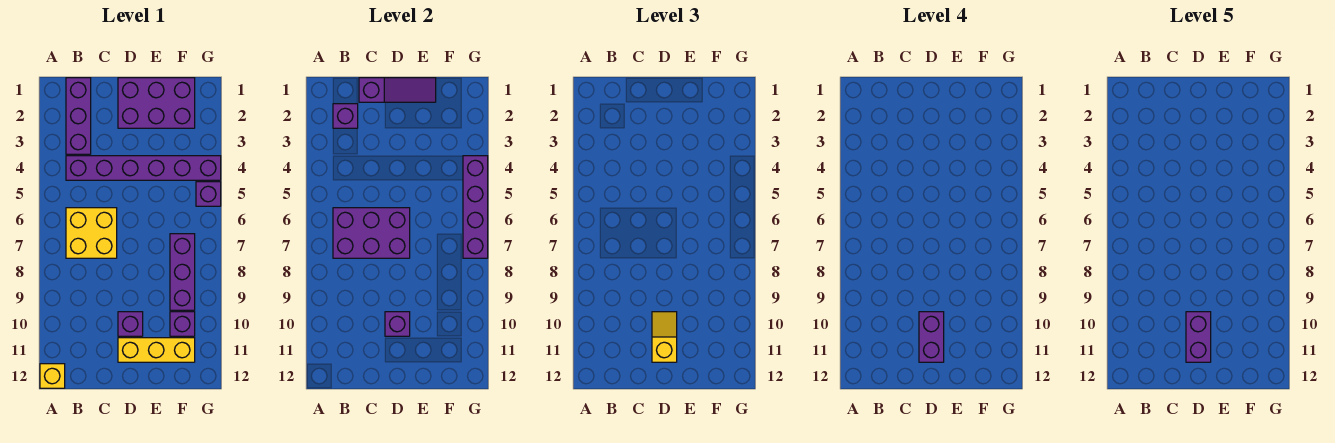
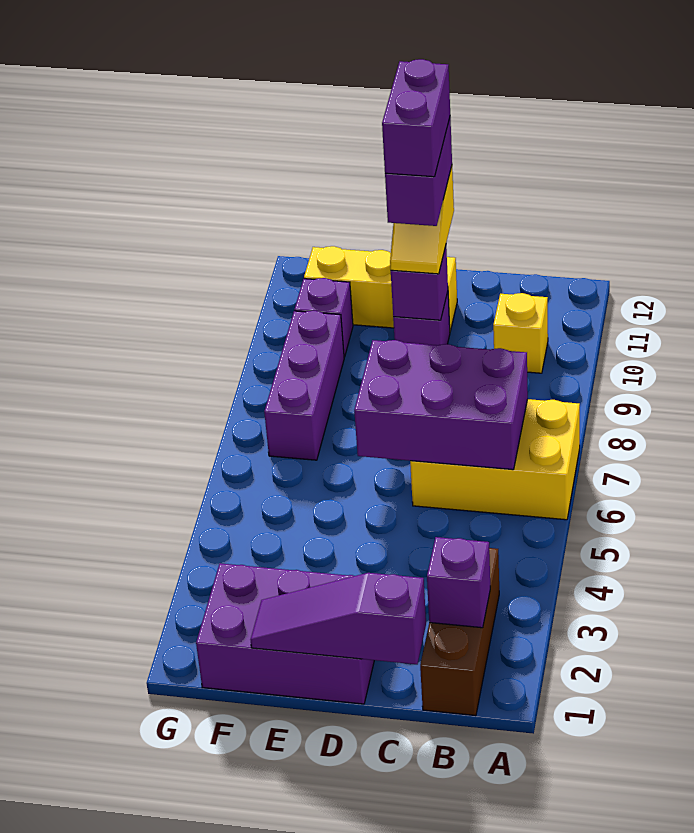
yellow 1x1 brick [40,364,65,388] -> yellow 1x1 brick moved to [493,293,548,373]
purple 1x3 brick [66,78,91,154] -> brown 1x3 brick [420,548,499,716]
purple 1x6 brick [66,156,221,180] -> none
yellow 2x2 brick [66,208,117,258] -> yellow 2x3 brick [410,399,580,520]
purple 1x4 brick [463,156,488,258] -> none
purple 1x1 brick [196,182,221,206] -> none

